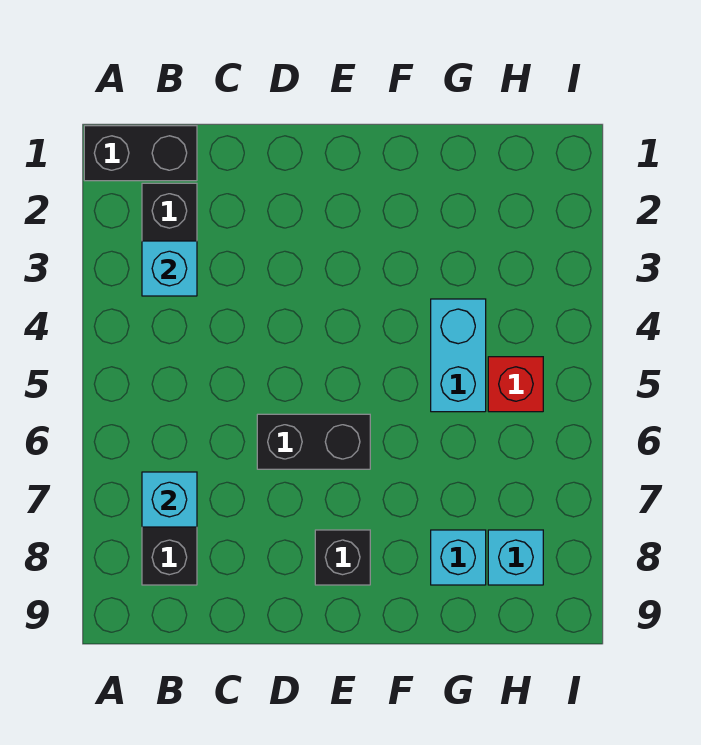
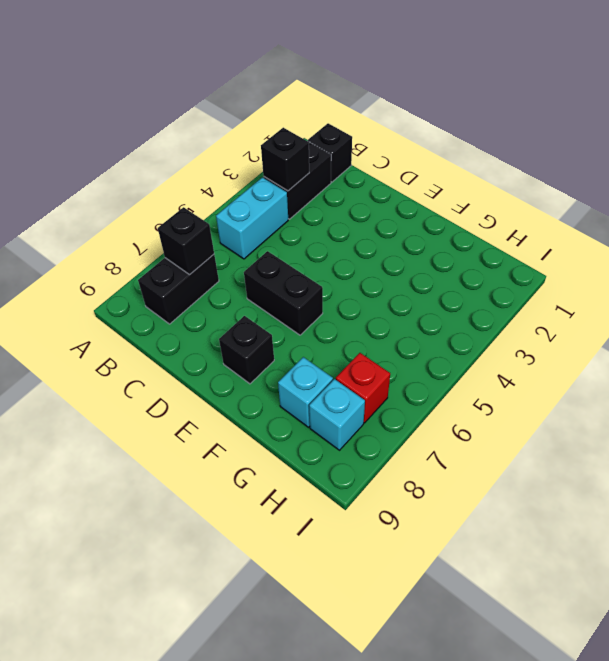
black 1x2 brick [84,126,197,181] -> black 1x1 brick [308,123,352,182]
cyan 1x1 brick [142,241,197,296] -> black 1x1 brick [261,128,309,191]
cyan 1x1 brick [142,472,197,527] -> black 1x1 brick [158,207,214,275]
cyan 1x2 brick [431,299,486,412] -> cyan 1x2 brick moved to [216,177,288,259]
red 1x1 brick [488,357,543,412] -> red 1x1 brick moved to [336,353,390,423]

